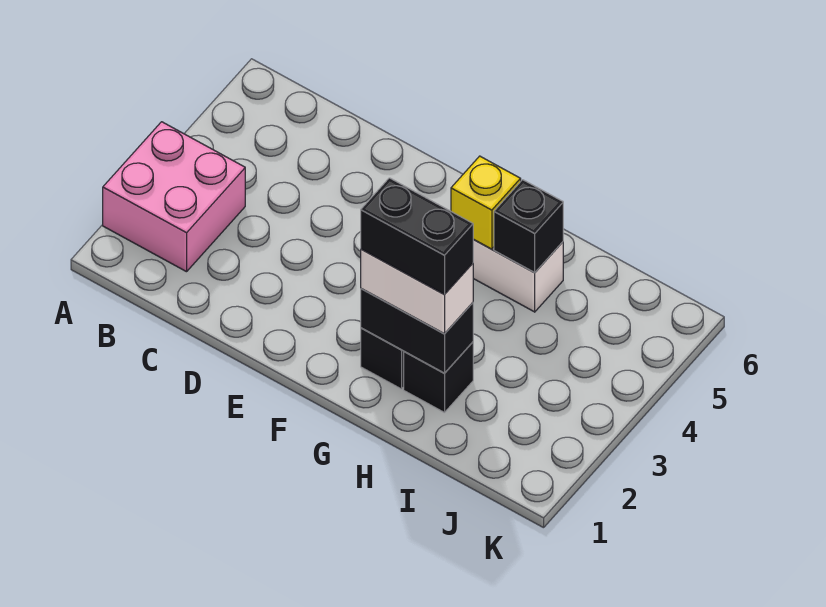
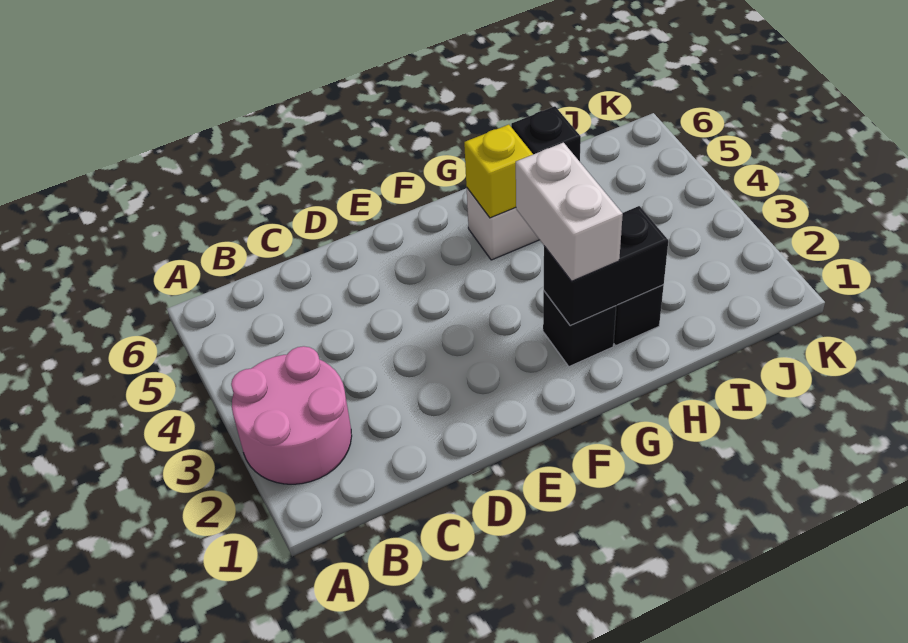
pink 2x2 brick [103,122,245,272] -> pink 2x2 round brick [231,346,352,484]
white 1x2 brick [361,249,473,334] -> white 1x2 brick turned to [516,143,623,281]
black 1x2 brick [361,178,473,294] -> none

